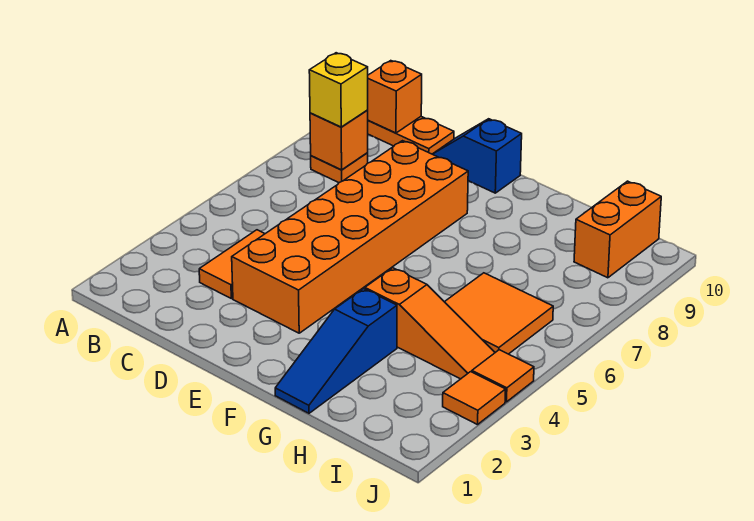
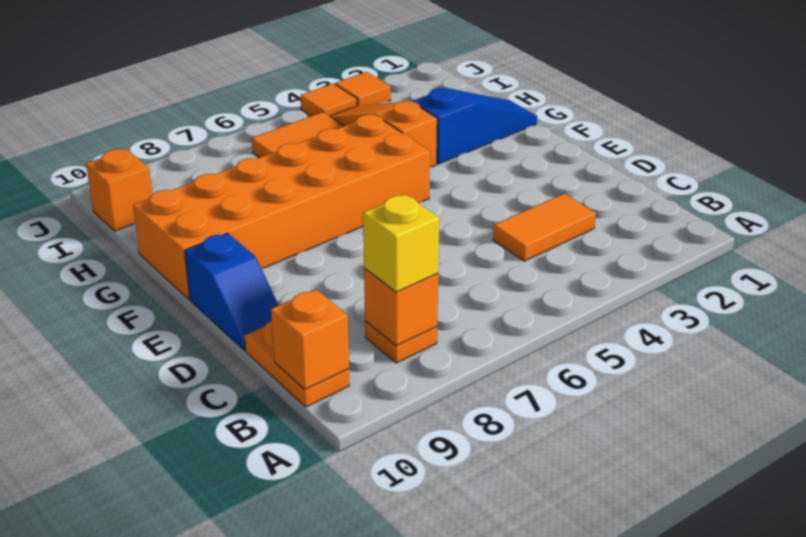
orange 2x6 brick [232,141,468,333] -> orange 2x6 brick moved to [133,115,430,299]
orange 1x2 brick [574,181,661,278] -> orange 1x1 brick [86,149,152,231]

